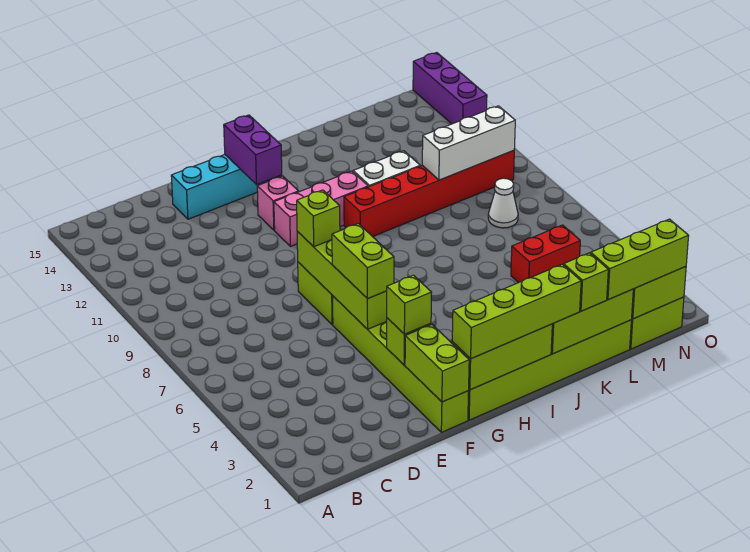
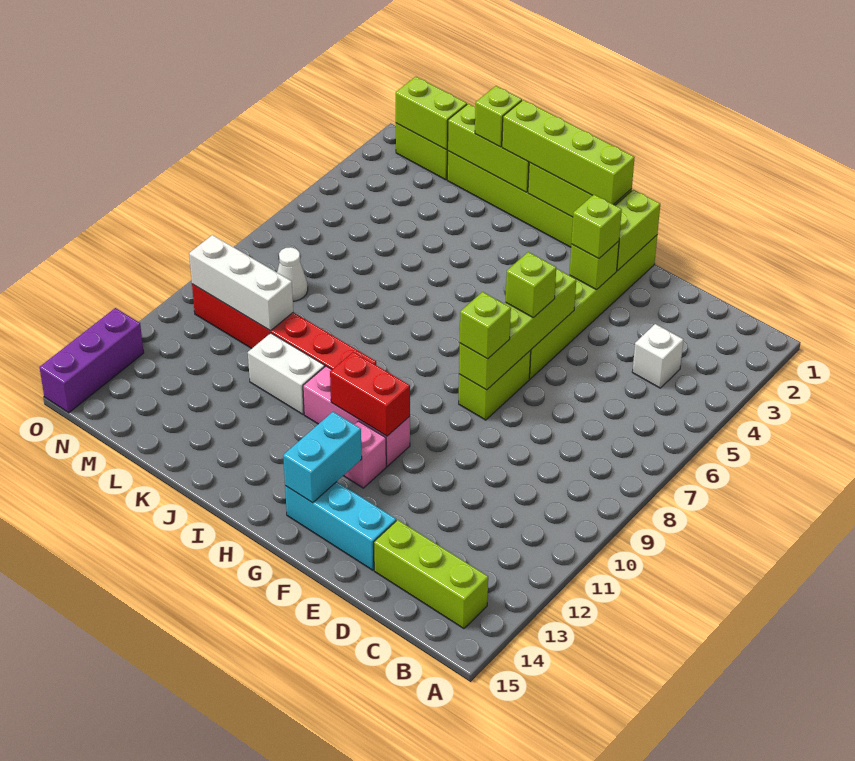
none -> white 1x1 brick [632,324,683,388]
lime 1x2 brick [332,223,394,299] -> lime 1x1 brick [506,252,556,318]
purple 1x2 brick [224,115,282,184] -> cyan 1x2 brick [283,412,362,503]
lime 1x3 brick [591,219,689,300] -> lime 1x3 brick moved to [374,520,488,629]
red 1x2 brick [511,225,580,283] -> red 1x2 brick moved to [330,352,410,436]

